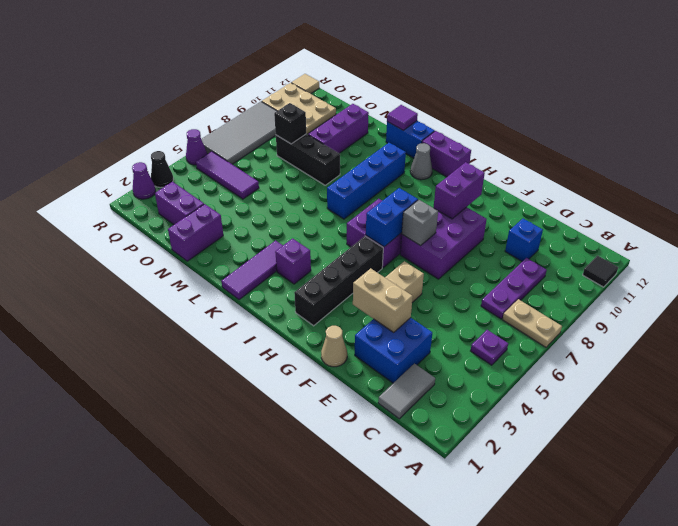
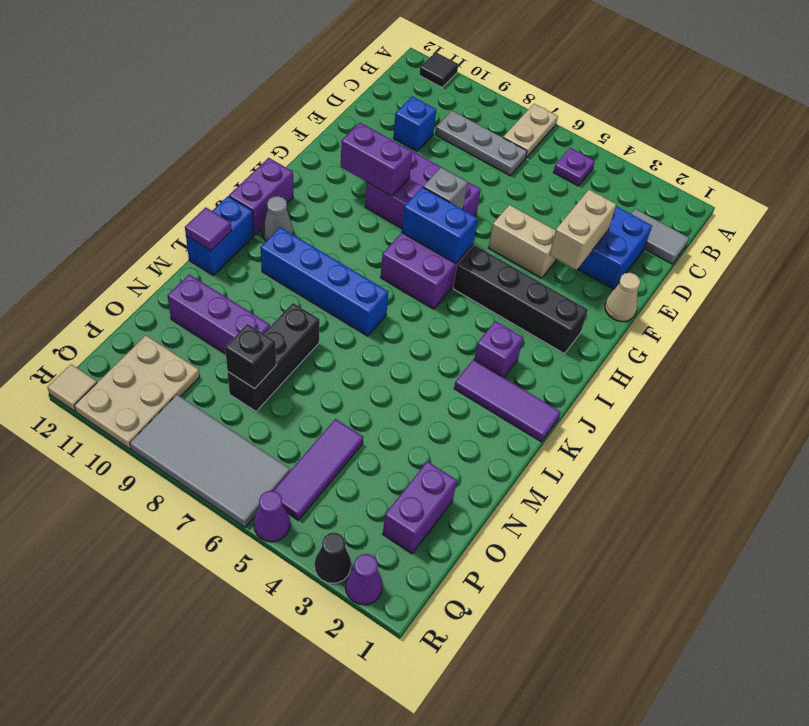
purple 1x3 plate [481,258,547,319] -> grey 1x3 plate [435,111,527,176]
purple 1x2 brick [168,204,223,261] -> none

